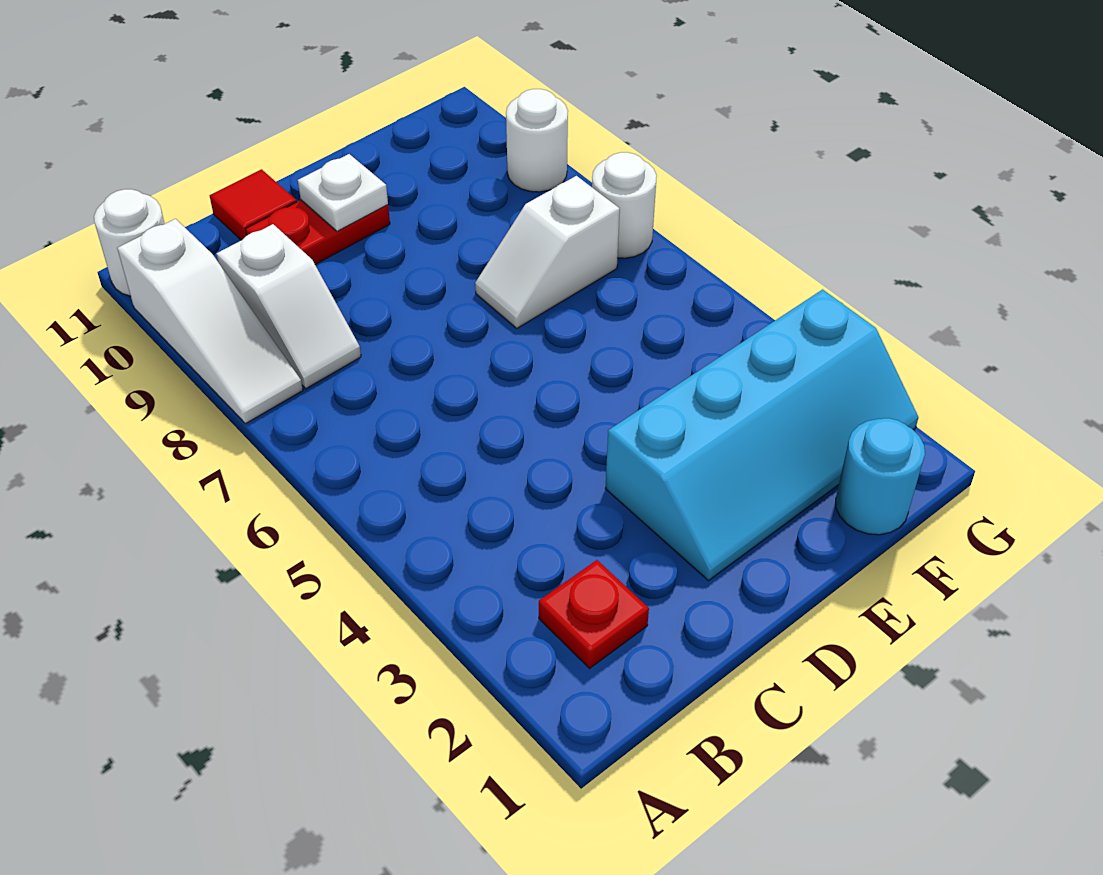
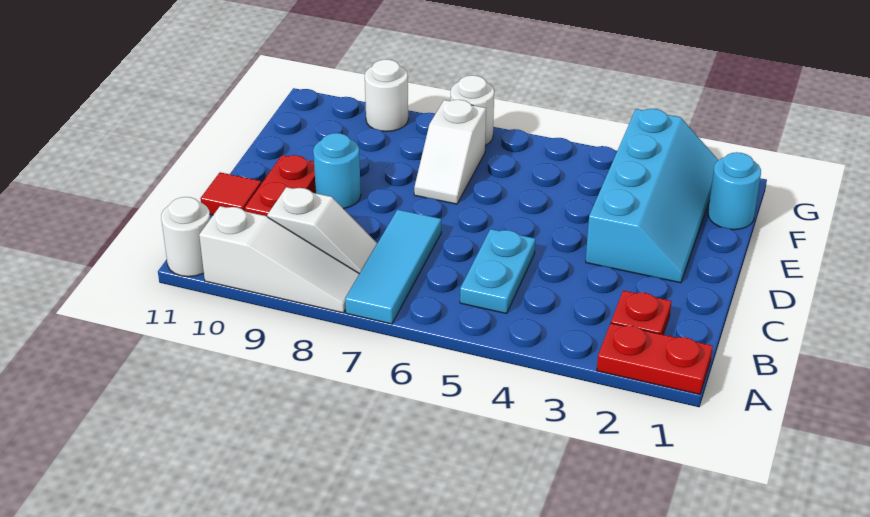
none -> red 1x2 plate [597,323,713,394]
none -> cyan 1x3 tile [345,210,441,324]
none -> cyan 1x2 plate [460,229,535,314]
none -> cyan 1x1 round brick [313,133,361,209]
white 1x1 plate [298,154,388,231] -> none

